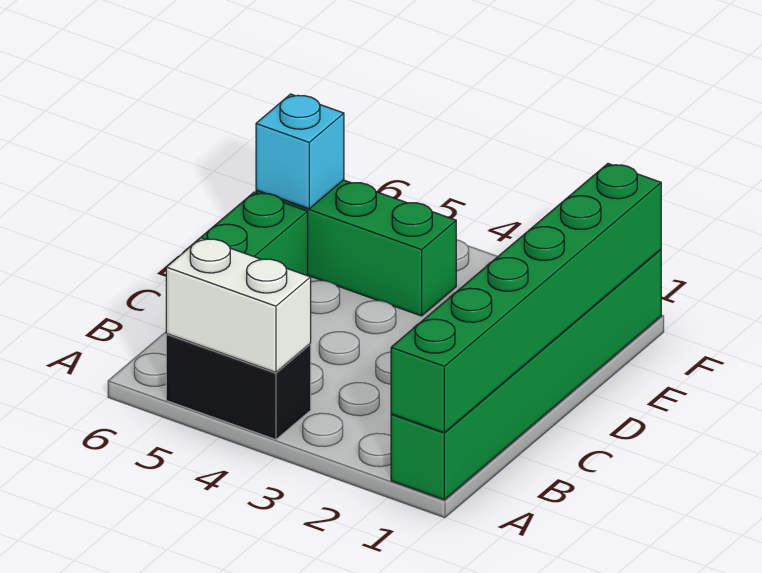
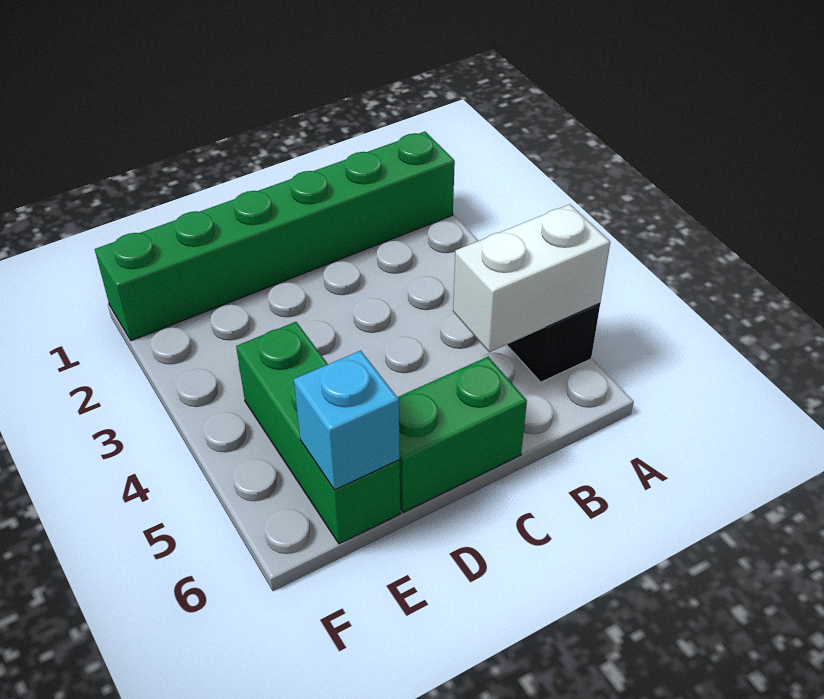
green 1x6 brick [391,164,661,433] -> none
white 1x2 brick [166,238,311,373] -> white 1x2 brick turned to [453,204,610,352]

